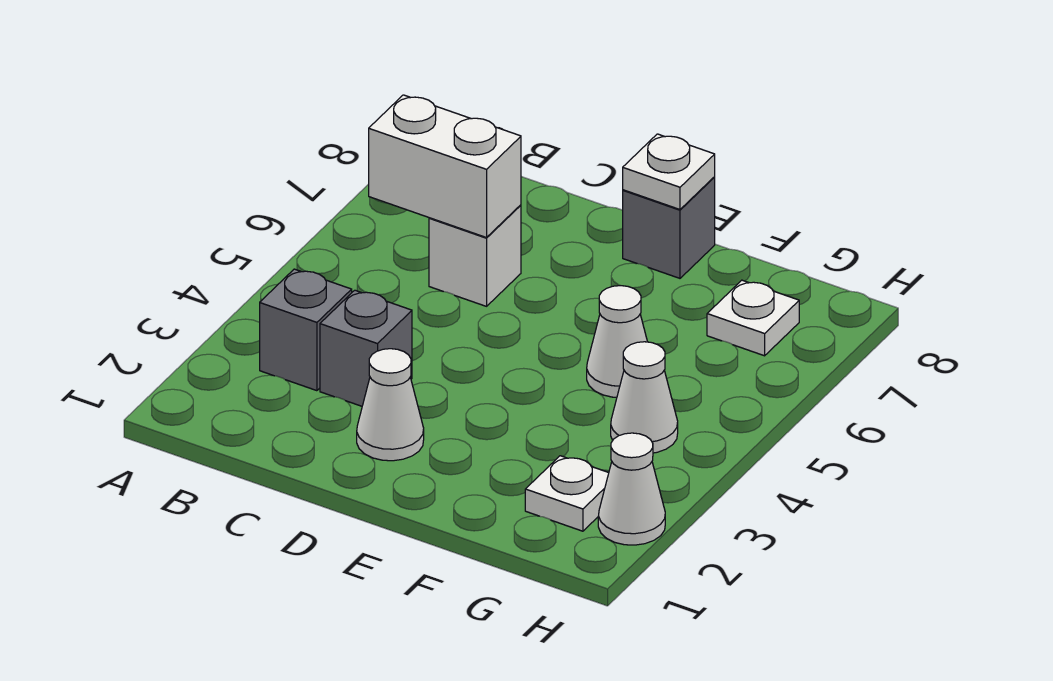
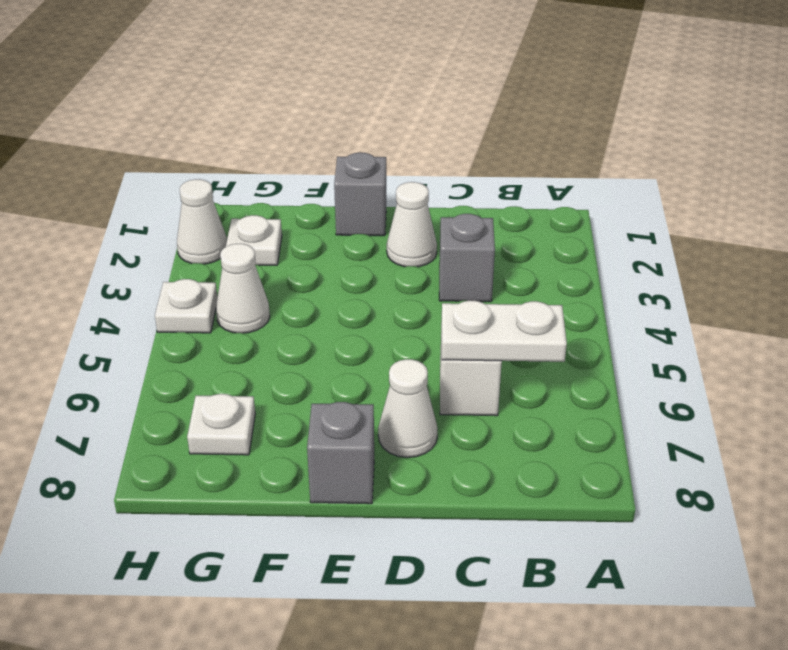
grey 1x1 brick [260,269,352,391] -> grey 1x1 brick moved to [334,152,386,236]
white 1x2 brick [369,95,521,238] -> white 1x2 plate [441,301,567,362]
white 1x1 plate [623,134,715,209] -> white 1x1 plate moved to [155,279,217,333]
white 1x1 cone [587,286,647,397] -> white 1x1 cone moved to [378,359,437,457]

